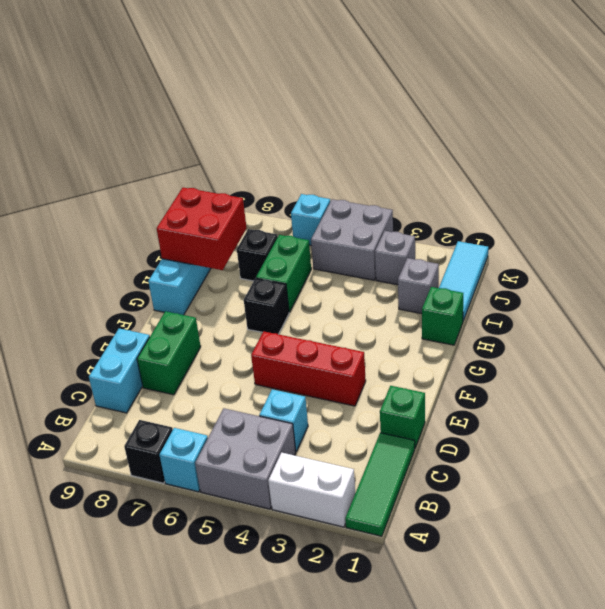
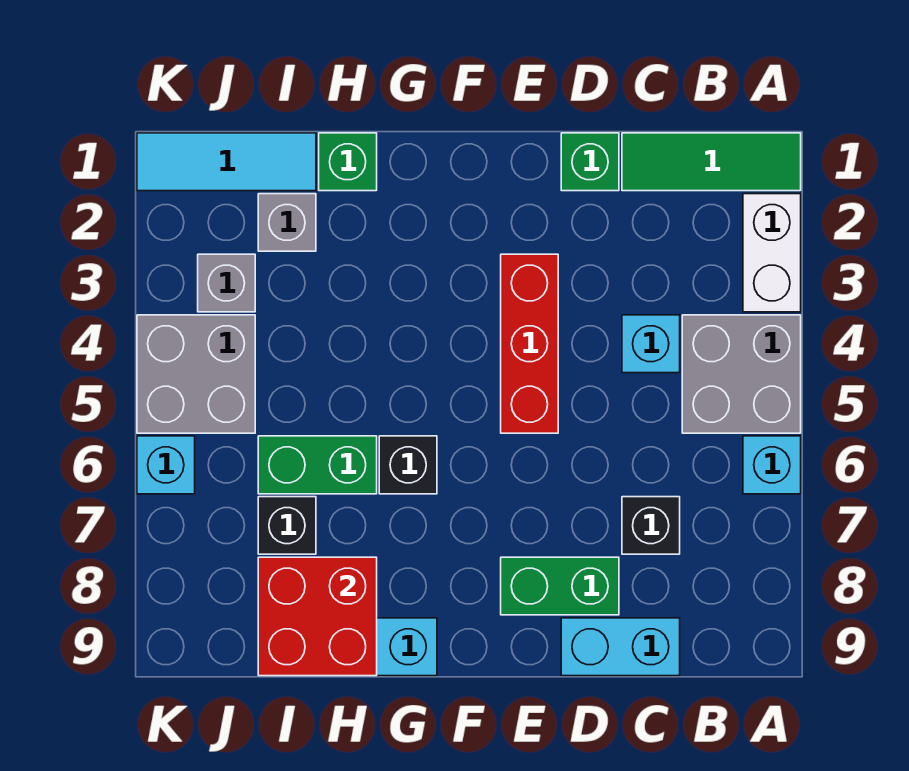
black 1x1 brick [124,420,173,483] -> black 1x1 brick moved to [622,497,680,554]

